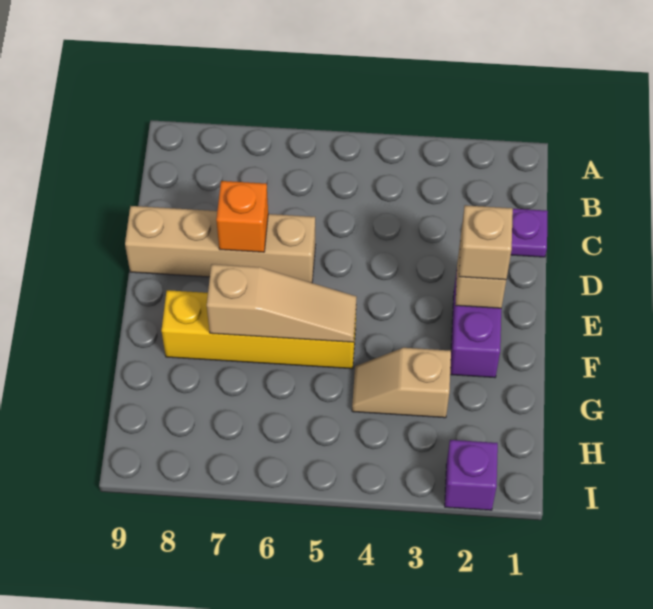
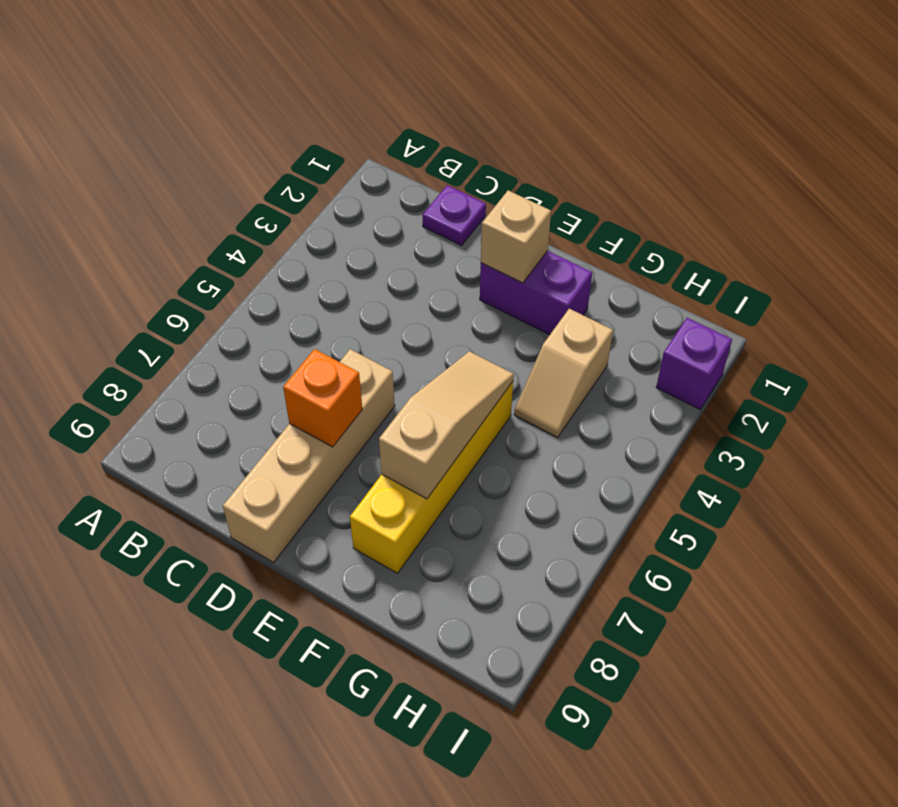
tan 1x1 brick [459,205,513,280] -> none

